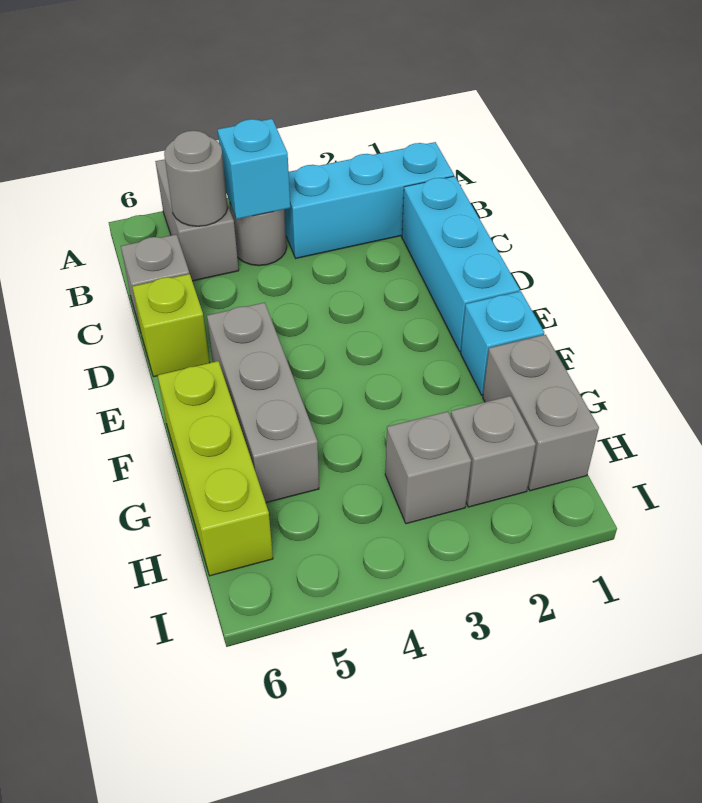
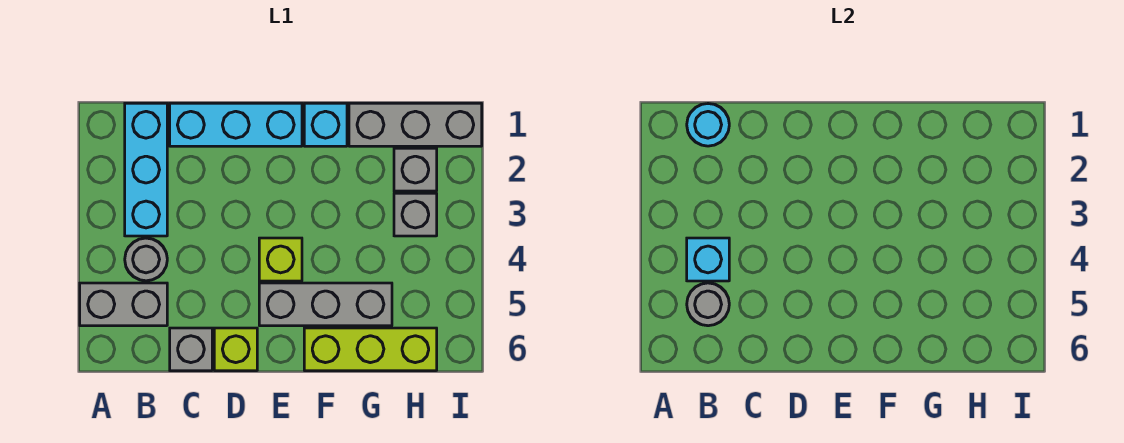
none -> cyan 1x1 round brick [687,104,729,146]
none -> lime 1x1 brick [259,238,302,281]
grey 1x2 brick [483,335,599,491] -> grey 1x3 brick [349,103,482,146]

